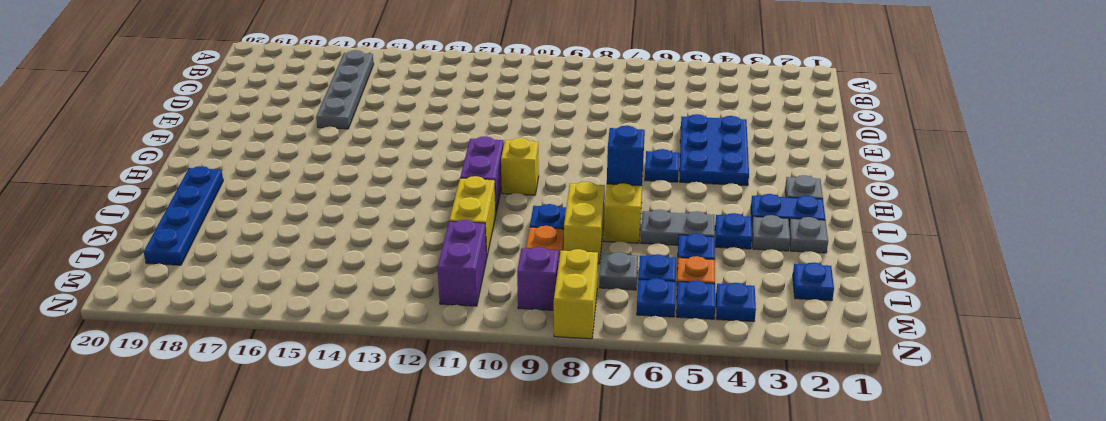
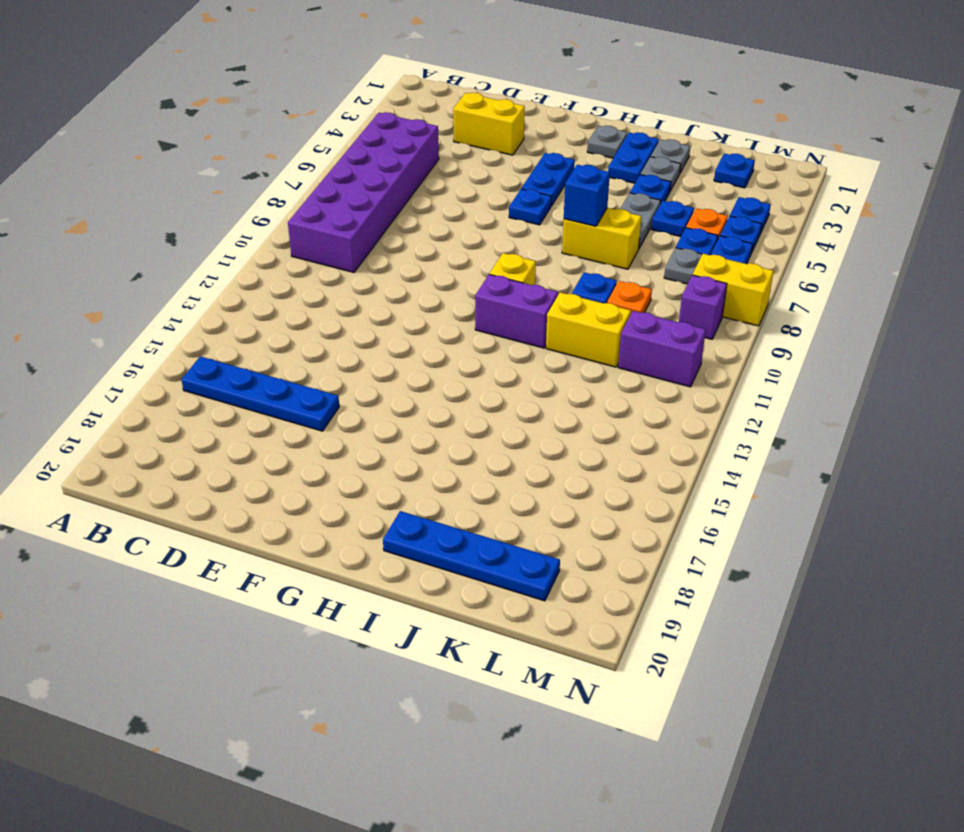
none -> purple 2x6 brick [288,112,439,273]
grey 1x4 plate [316,50,374,129] -> blue 1x4 plate [181,356,339,431]
blue 2x3 plate [680,114,749,186] -> blue 1x2 plate [522,153,575,206]
yellow 1x2 brick [564,182,605,264] -> yellow 1x2 brick moved to [453,93,525,155]

